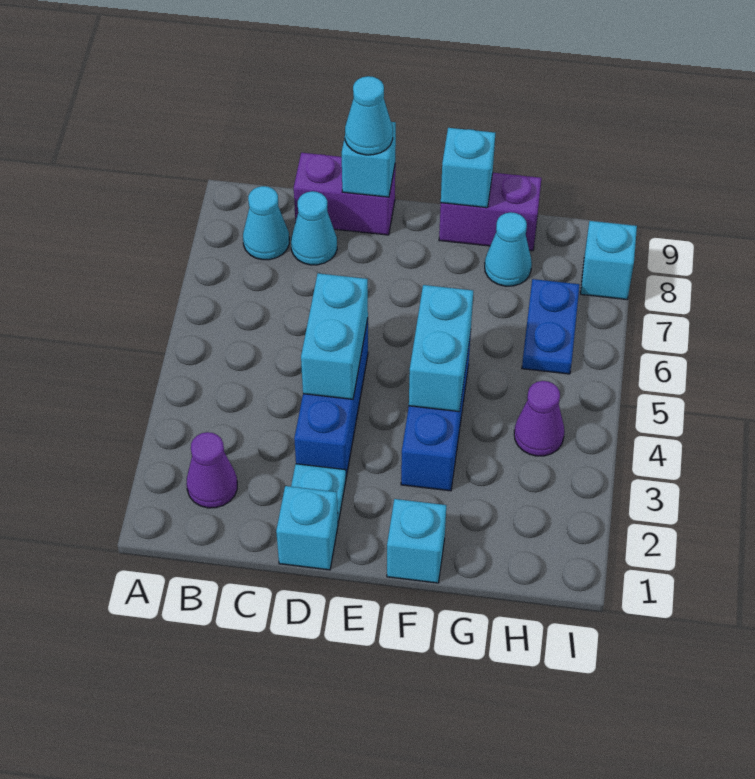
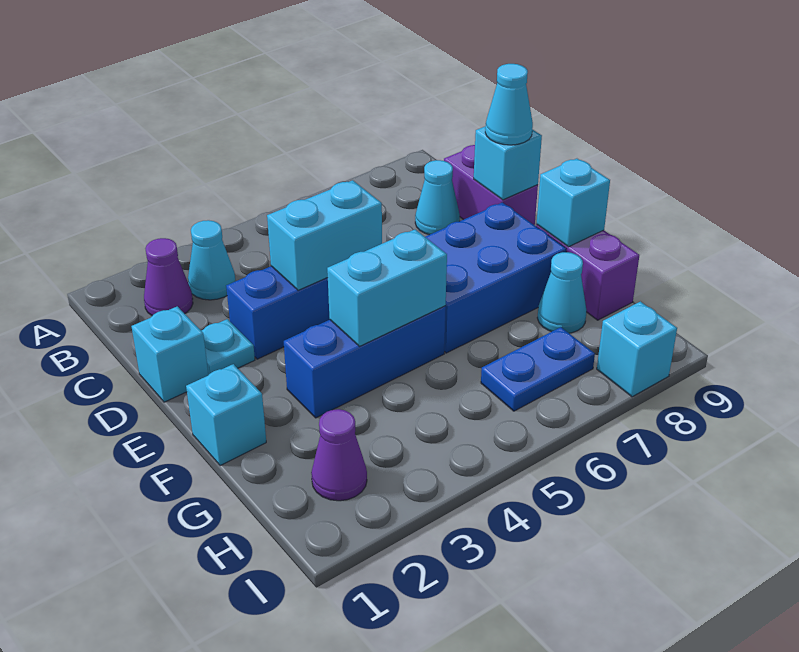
cyan 1x1 cone [243,186,289,260] -> cyan 1x1 cone moved to [188,220,235,300]
none -> blue 2x3 brick [425,202,566,353]
purple 1x1 cone [514,381,564,456] -> purple 1x1 cone moved to [311,409,367,501]

